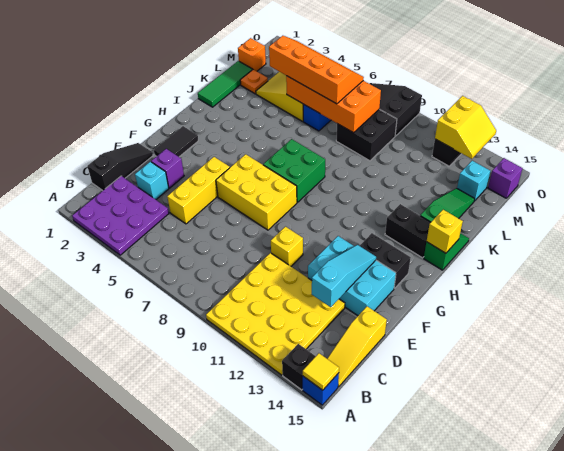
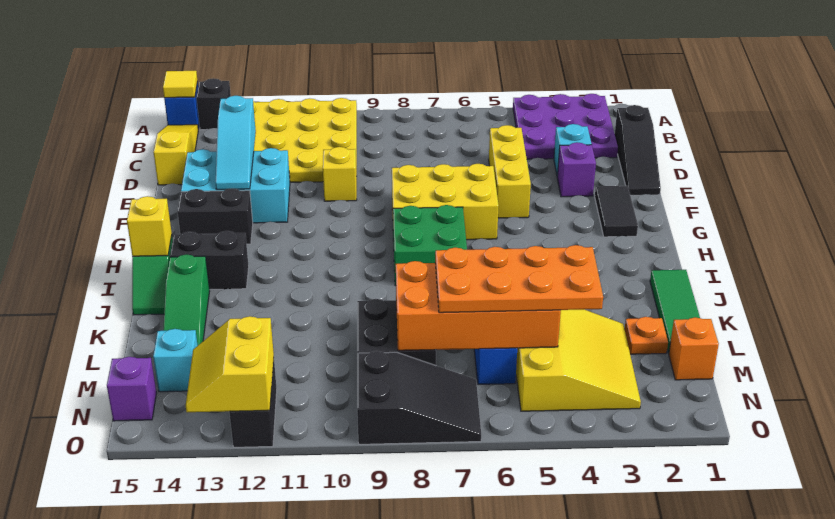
orange 2x4 slope [269,36,364,104] -> orange 2x4 plate [435,245,603,313]

